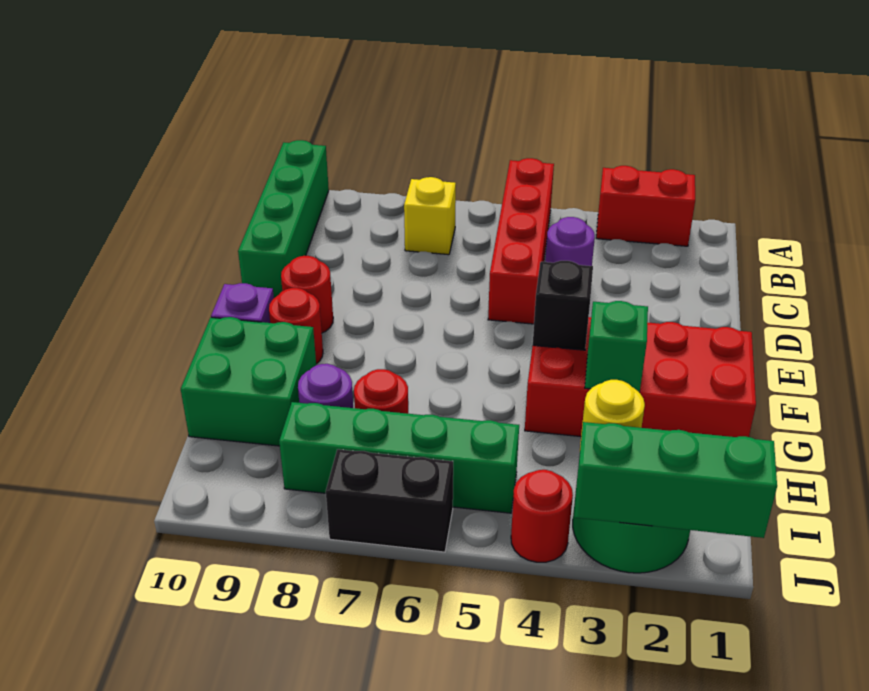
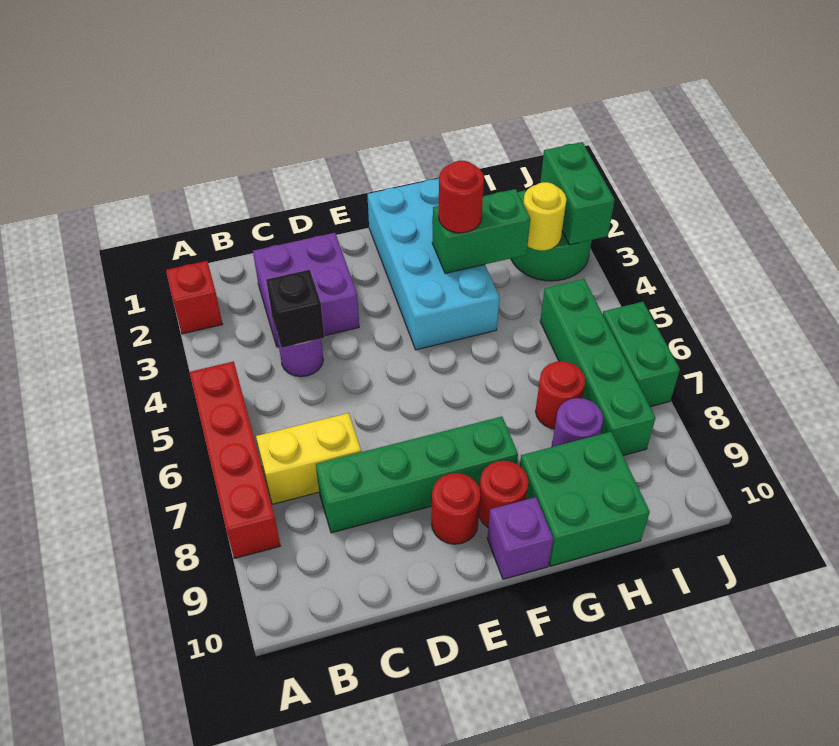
red 1x2 brick [596,166,695,246] -> red 1x1 brick [166,261,222,334]
red 1x4 brick [488,158,554,324] -> red 1x4 brick turned to [190,361,280,558]
green 1x4 brick [238,140,329,298] -> green 1x4 brick moved to [316,417,518,533]
yellow 1x1 brick [404,177,456,255] -> yellow 1x2 brick [256,413,361,504]
none -> purple 2x2 brick [253,233,359,347]
red 2x4 brick [525,317,756,437] -> cyan 2x4 brick [368,179,499,350]
black 1x1 brick [533,261,593,350] -> black 1x1 brick moved to [266,270,324,348]
green 1x1 brick [585,301,648,392] -> green 1x2 brick [432,189,530,273]
green 1x3 brick [574,422,777,538] -> green 1x2 brick [540,142,615,245]
red 1x1 round brick [511,470,573,562] -> red 1x1 round brick moved to [438,161,484,233]
black 1x2 brick [326,449,453,552] -> green 1x2 brick [603,302,680,407]

